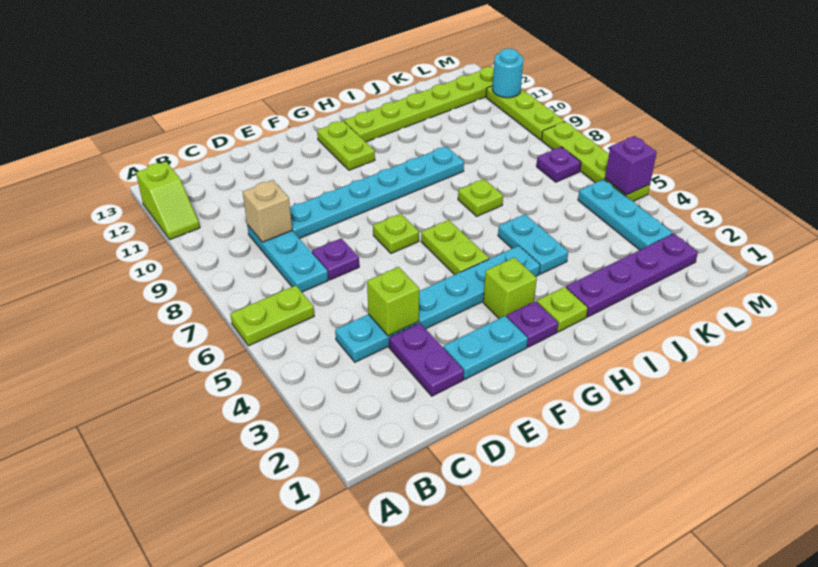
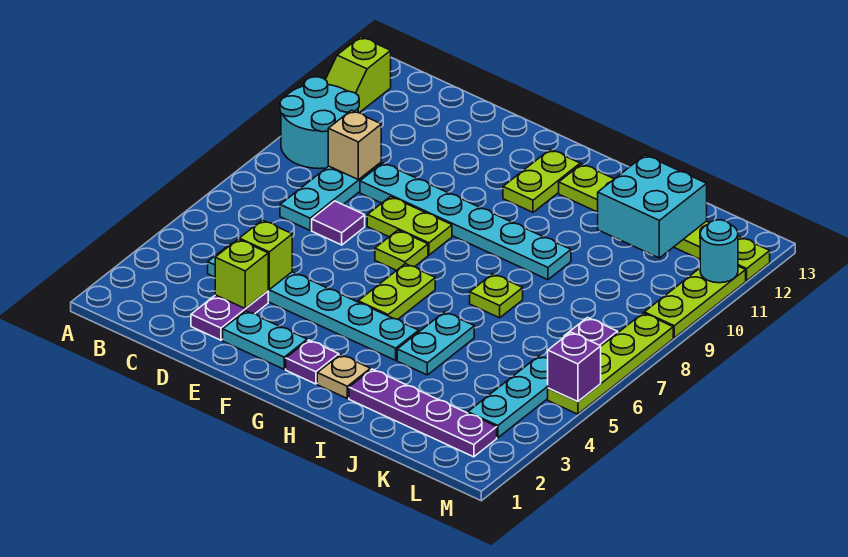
lime 1x2 plate [230,286,314,346] -> lime 1x2 plate moved to [367,197,452,255]
none -> cyan 2x2 round brick [280,77,359,169]
purple 1x1 plate [312,238,359,280] -> purple 1x1 tile [312,201,365,245]
lime 1x1 brick [483,257,537,318] -> lime 1x1 brick moved to [215,239,269,309]
lime 1x1 plate [537,287,588,332] -> tan 1x1 plate [317,355,370,398]
none -> cyan 2x2 brick [598,155,707,258]

